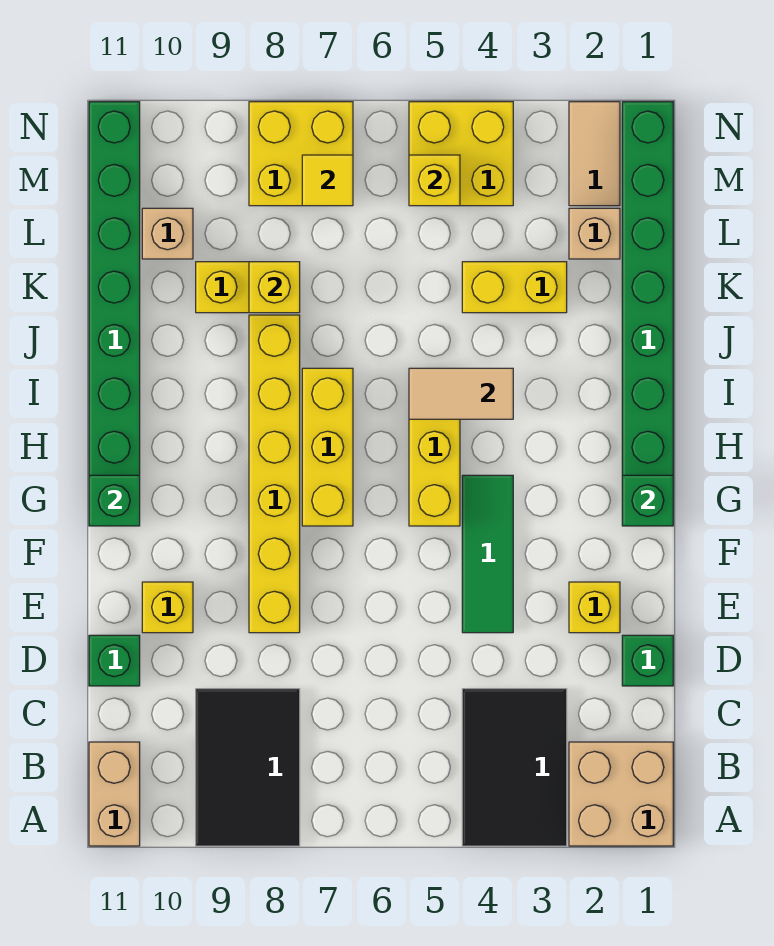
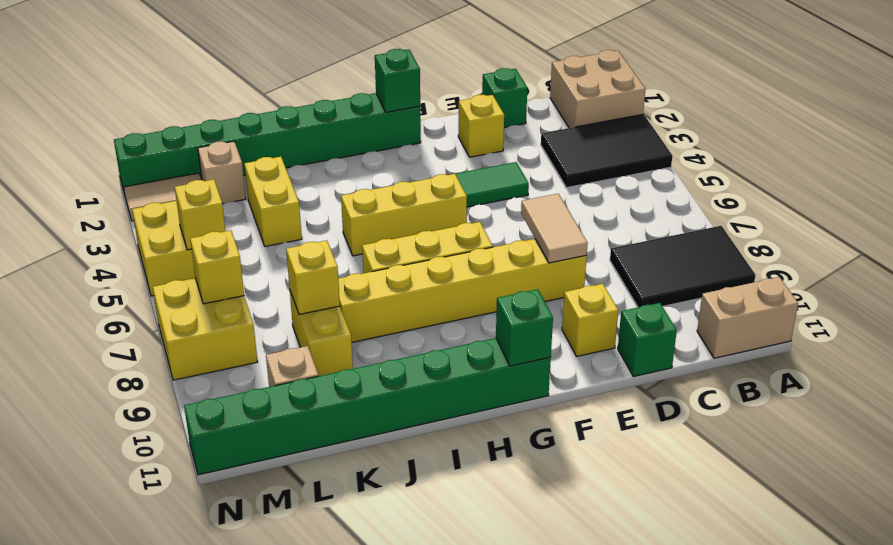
tan 1x2 tile [409,368,513,419] -> tan 1x2 tile moved to [521,194,588,263]
yellow 1x1 tile [302,155,353,206] -> yellow 1x1 brick [190,231,244,304]

